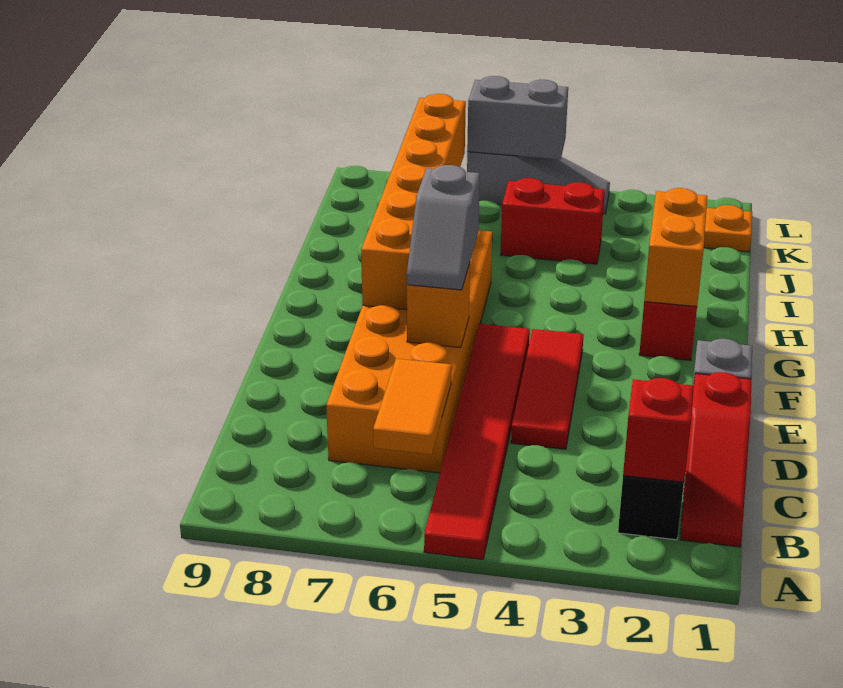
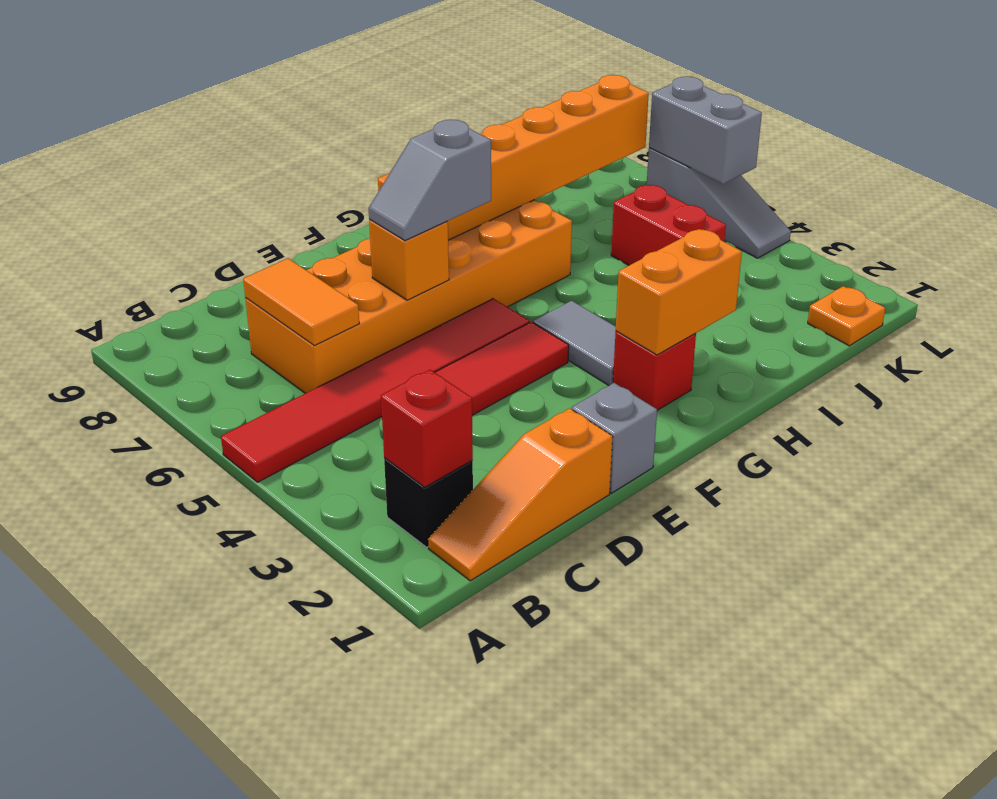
red 1x3 slope [680,372,751,547] -> orange 1x3 slope [428,408,613,581]
orange 1x2 tile [373,359,452,454] -> orange 1x2 tile turned to [243,258,359,346]
none -> grey 1x2 tile [533,301,616,385]

